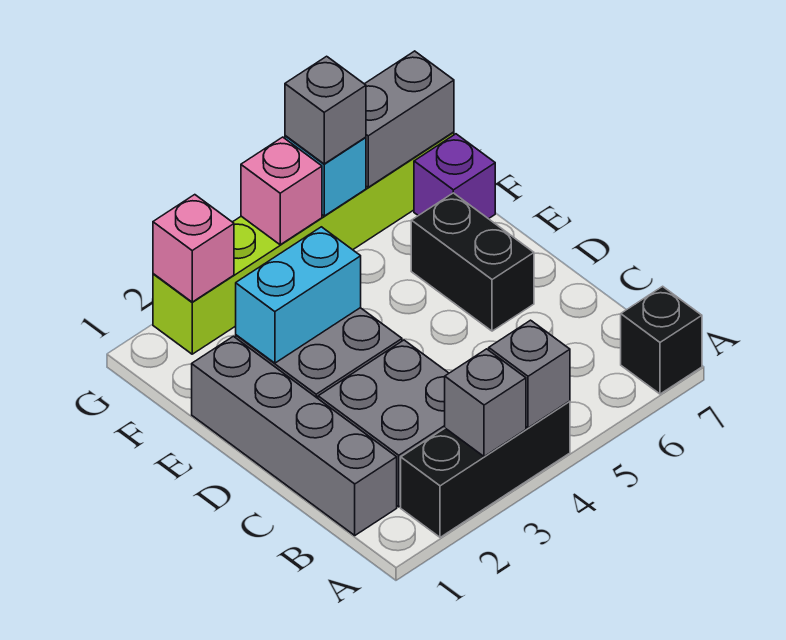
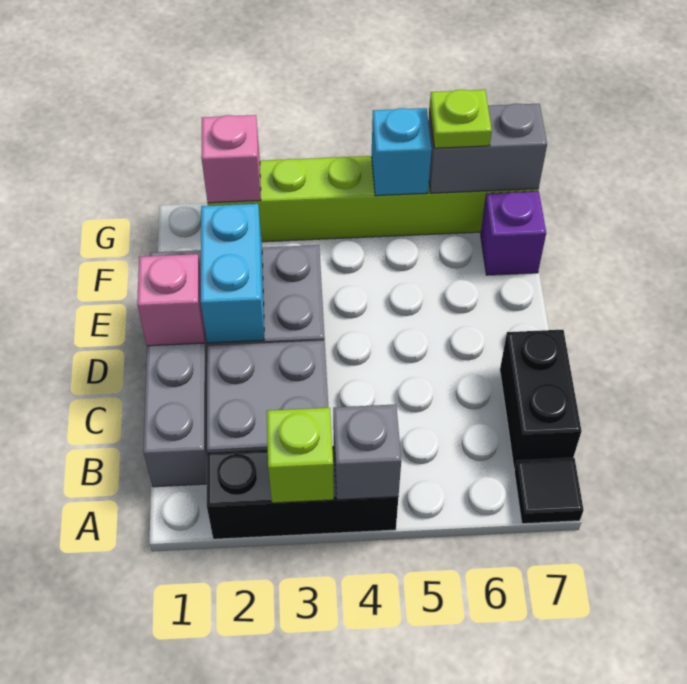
grey 1x1 brick [445,349,526,457] -> lime 1x1 brick [267,408,334,503]
black 1x1 brick [621,286,702,394] -> black 1x1 tile [514,458,584,524]
black 1x2 brick [411,193,534,331] -> black 1x2 brick moved to [500,330,581,469]
cyan 1x2 brick [236,227,361,363] -> cyan 1x2 brick turned to [201,204,264,343]
pink 1x1 brick [241,137,322,245] -> pink 1x1 brick moved to [137,254,204,346]
grey 1x1 brick [285,56,366,164] -> none
none -> lime 1x1 plate [429,90,492,148]

